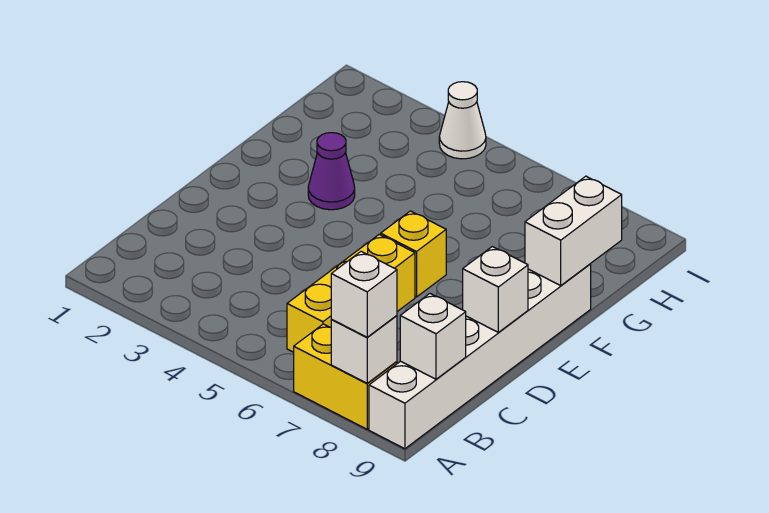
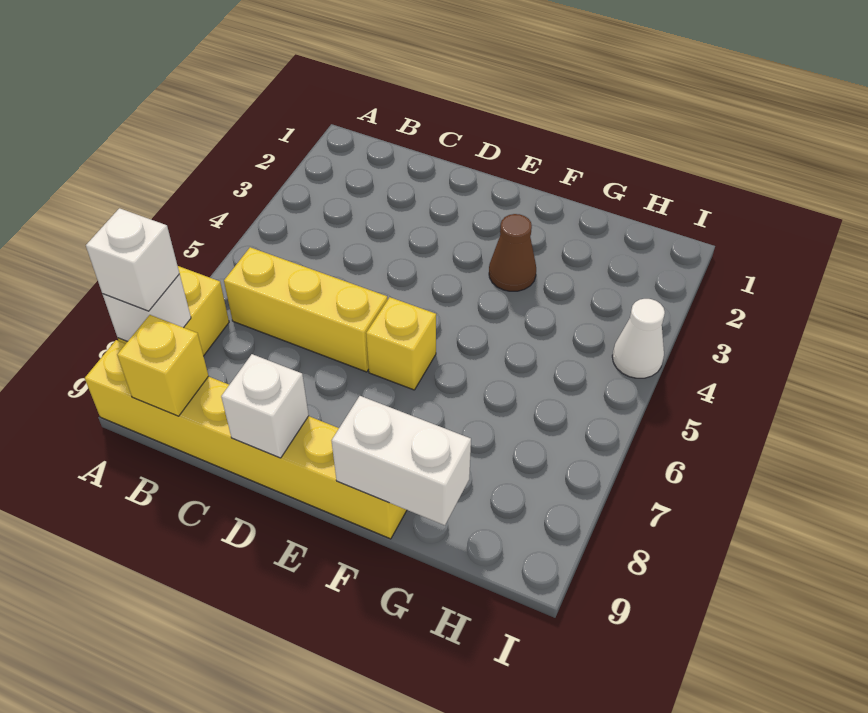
white 1x6 brick [369,264,591,449] -> yellow 1x6 brick [85,340,407,539]
white 1x1 brick [400,294,466,379] -> yellow 1x1 brick [117,315,208,416]
purple 1x1 cone [308,133,355,210] -> brown 1x1 cone [489,214,536,291]

